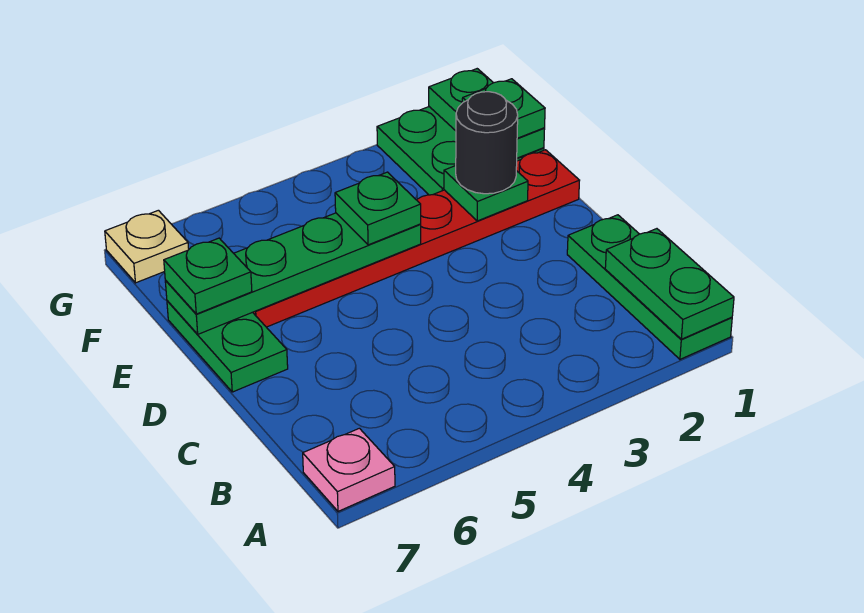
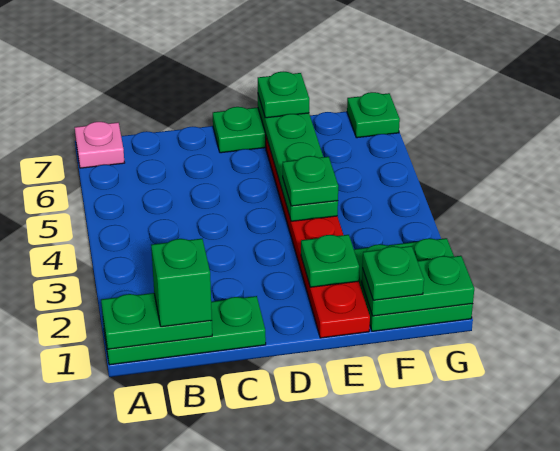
none -> green 1x1 brick [151,239,212,327]
black 1x1 round brick [456,92,518,194] -> none
tan 1x1 plate [105,210,189,283] -> green 1x1 plate [347,92,400,138]

